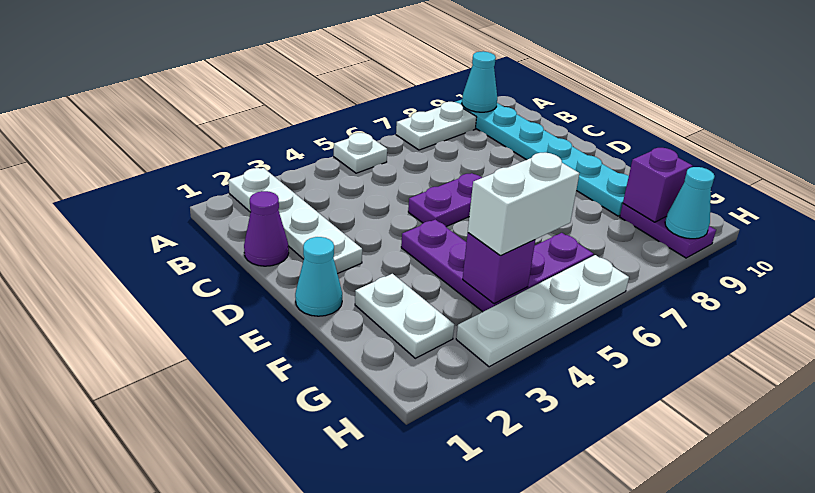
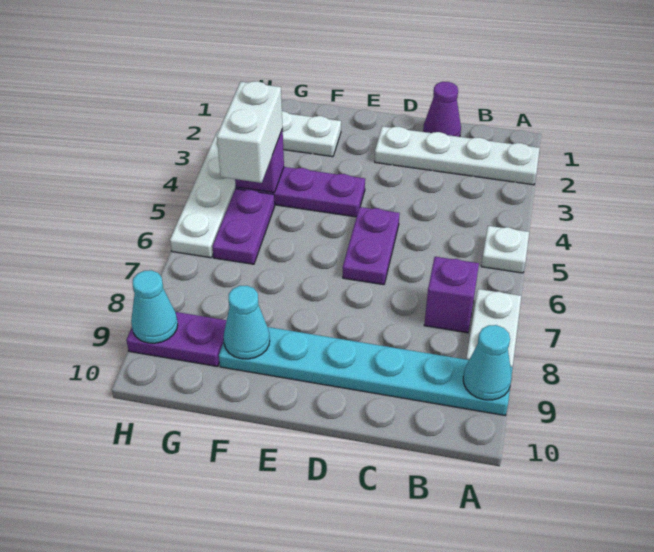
cyan 1x1 cone [295,237,342,316] -> cyan 1x1 cone moved to [223,286,270,359]
purple 1x1 brick [623,148,692,222] -> purple 1x1 brick moved to [424,257,479,333]

